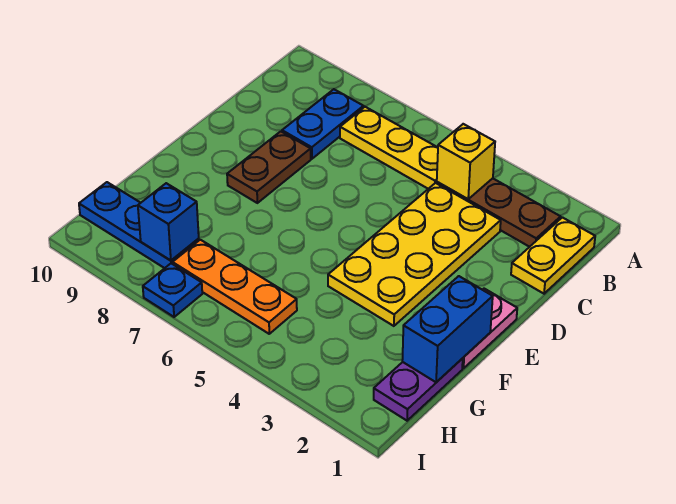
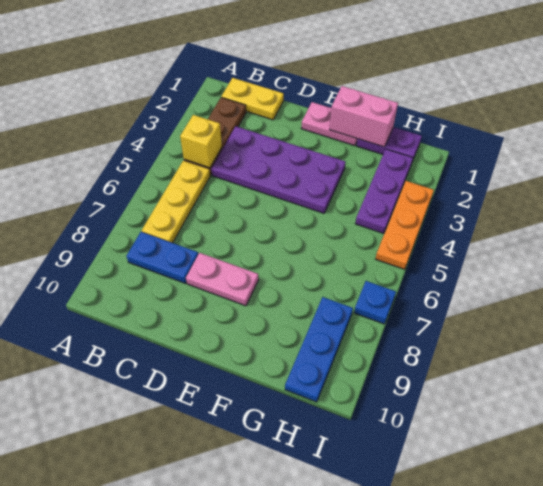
yellow 2x4 plate [328,183,501,326] -> purple 2x4 plate [211,126,346,213]
brown 1x2 plate [227,131,311,203] -> pink 1x2 plate [186,253,259,306]
blue 1x2 brick [402,276,493,382] -> pink 1x2 brick [330,86,398,147]
none -> purple 1x3 plate [355,149,413,234]
orange 1x3 plate [173,240,297,334] -> orange 1x3 plate moved to [376,181,434,269]
blue 1x1 brick [138,183,199,261] -> none

